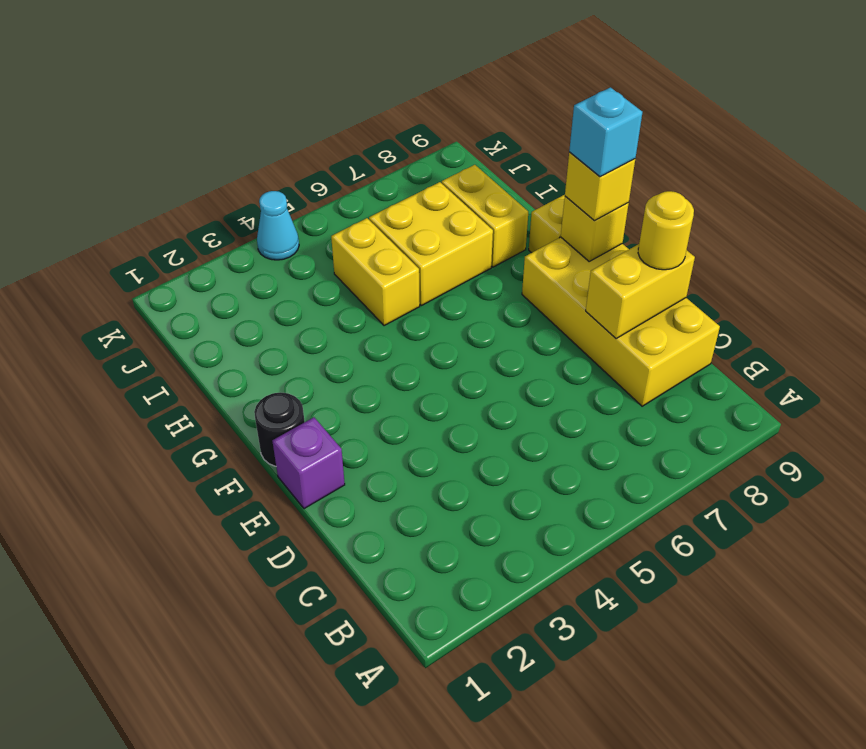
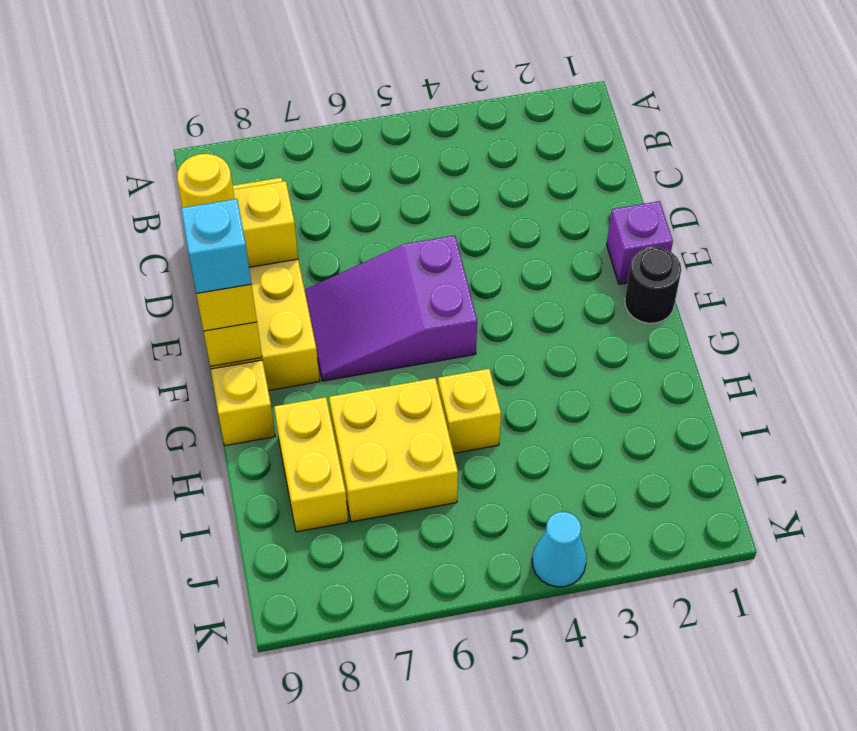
none -> purple 2x3 slope [305,236,477,381]
yellow 1x2 brick [331,218,420,326] -> yellow 1x1 brick [438,369,501,453]

